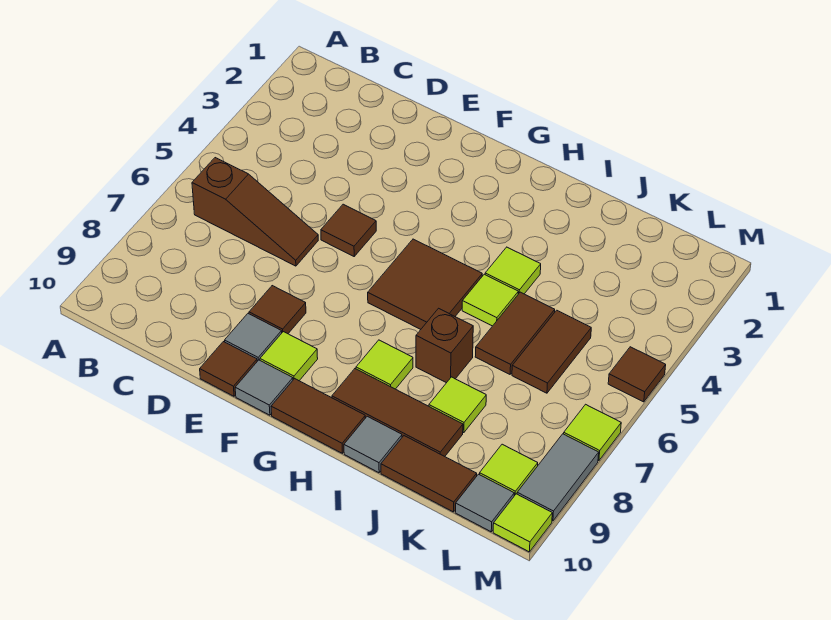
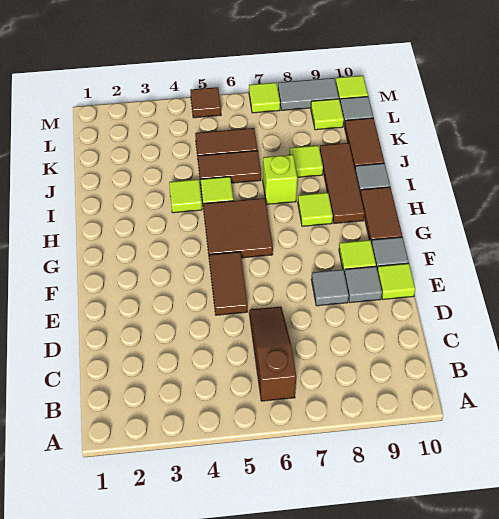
brown 1x1 tile [321,204,376,256] -> brown 1x2 tile [209,252,248,315]
brown 1x1 tile [249,286,306,334] -> grey 1x1 tile [311,269,349,306]
brown 1x1 tile [200,342,257,396] -> lime 1x1 tile [377,263,415,299]
brown 1x1 brick [416,308,473,383] -> lime 1x1 brick [263,155,297,204]

